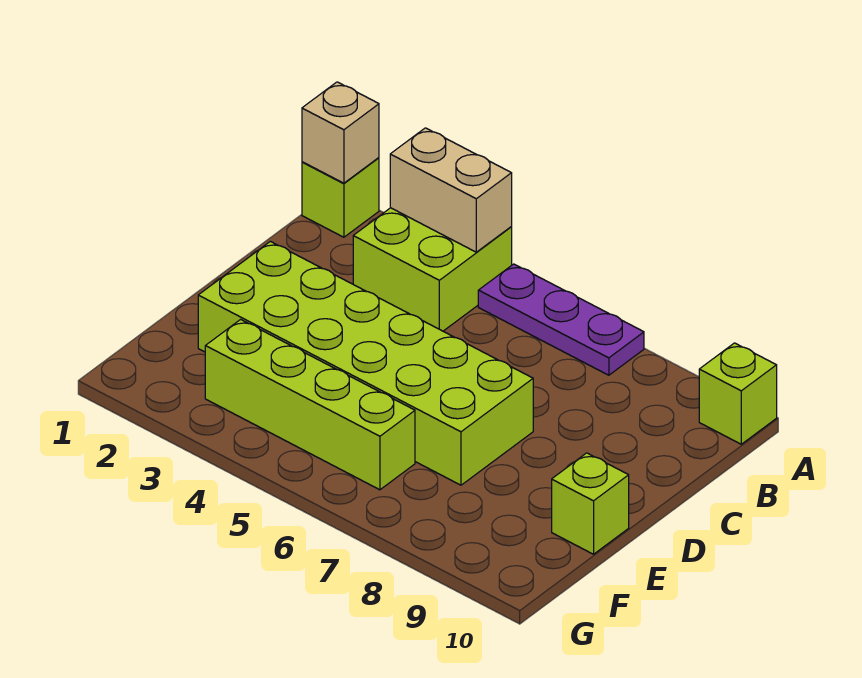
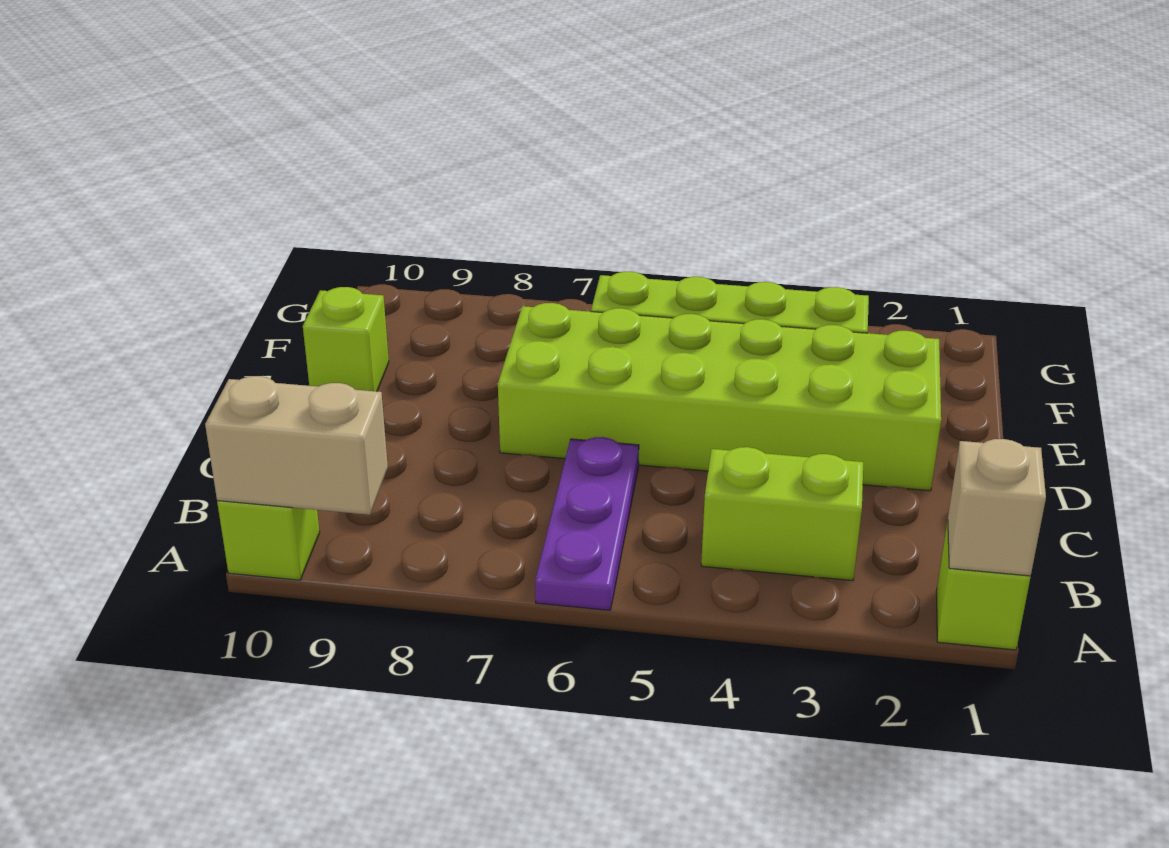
lime 2x2 brick [353,208,512,331] -> lime 1x2 brick [701,447,863,581]
tan 1x2 brick [390,128,512,252] -> tan 1x2 brick moved to [205,376,388,515]
purple 1x3 plate [478,264,644,375] -> purple 1x3 plate turned to [535,437,639,610]

